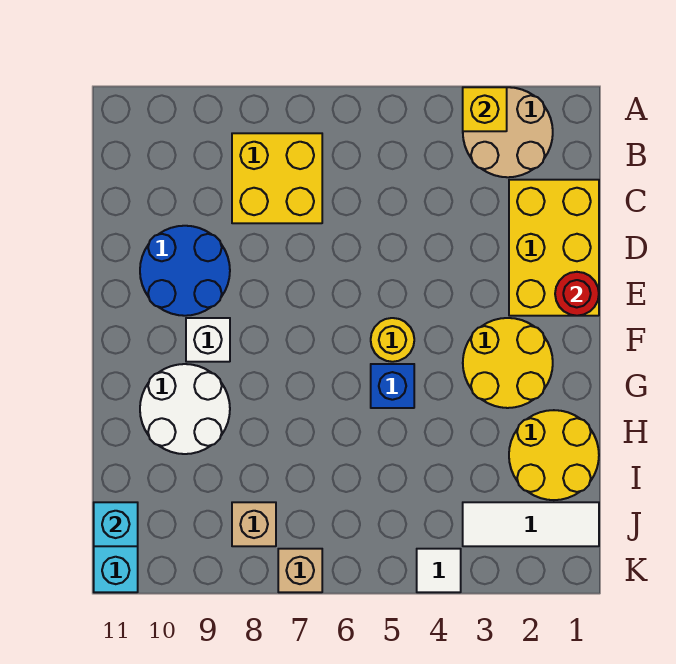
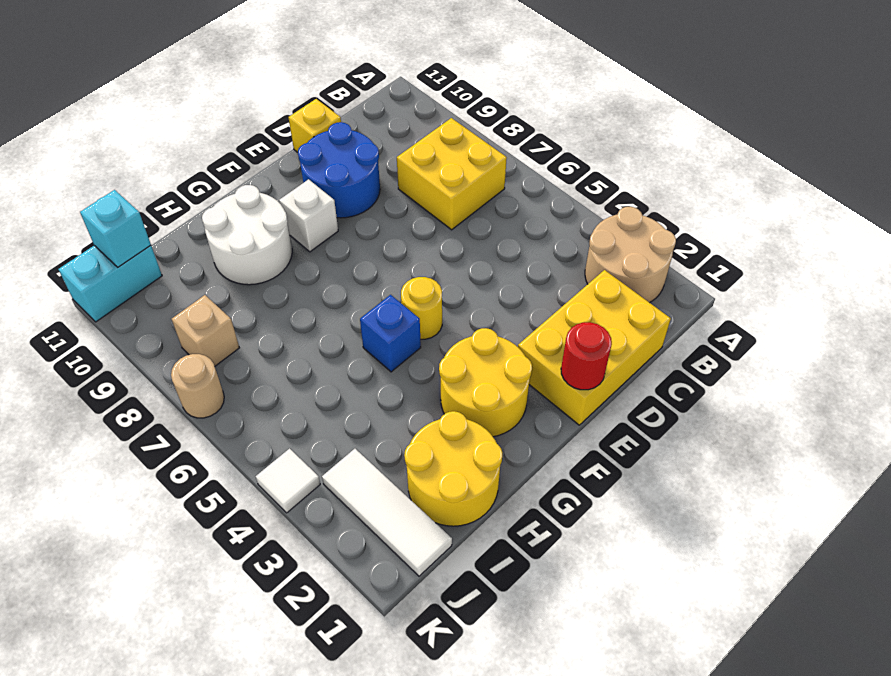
yellow 1x1 brick [463,87,507,131] -> yellow 1x1 brick moved to [288,99,341,152]
tan 1x1 brick [278,549,322,592] -> tan 1x1 round brick [171,354,224,418]

